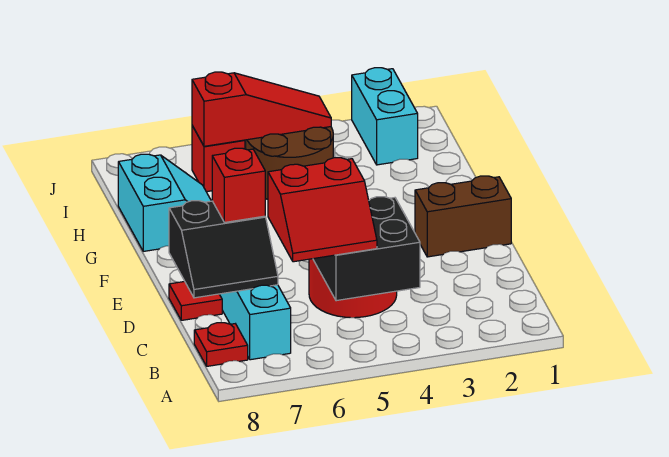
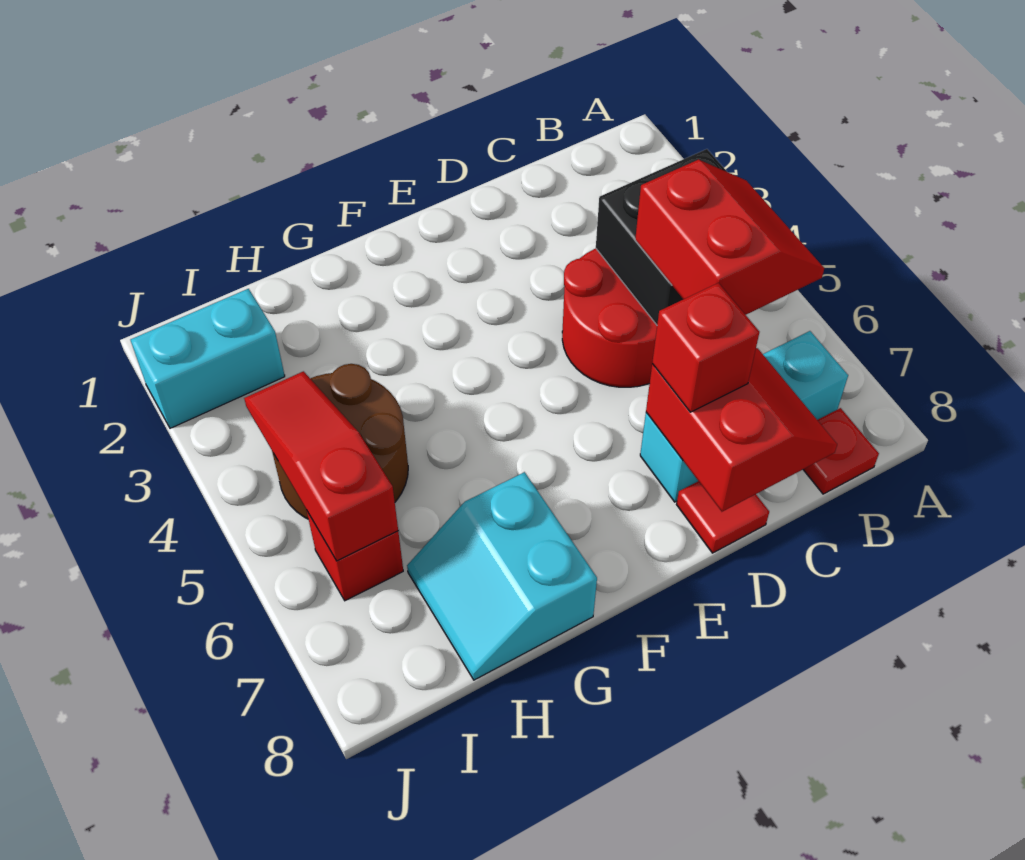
black 2x2 slope [169,201,278,298] -> red 2x2 slope [646,348,837,512]
brown 1x2 brick [415,176,511,257] -> none
cyan 2x2 slope [118,154,211,251] -> cyan 2x2 slope turned to [407,472,597,680]

